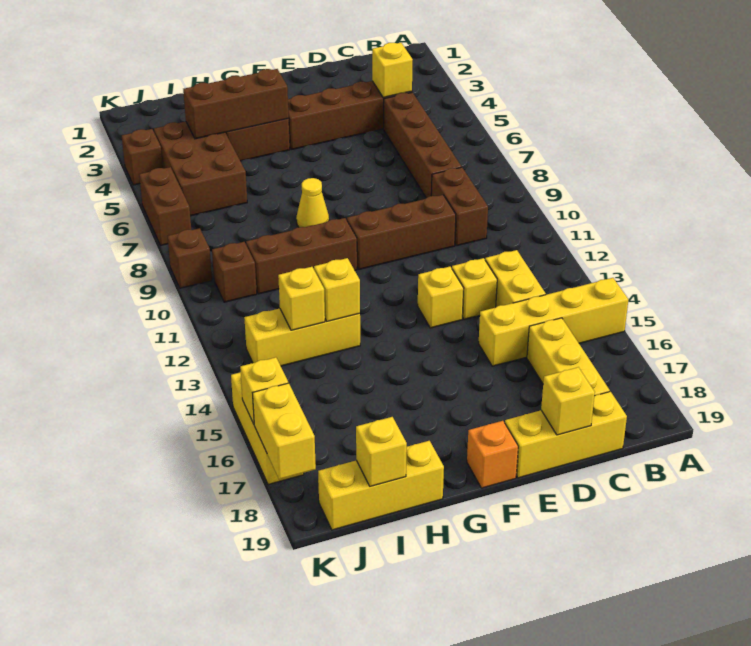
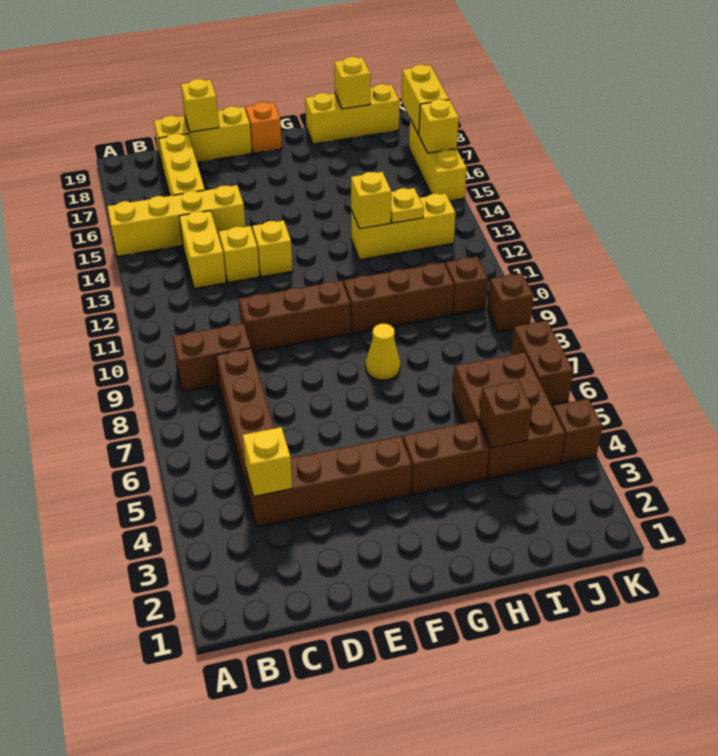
brown 1x2 brick [431,167,488,246] -> brown 1x2 brick turned to [173,323,251,391]
brown 1x3 brick [183,69,289,139] -> brown 1x1 brick [479,381,532,448]
yellow 1x1 brick [278,267,325,330] -> yellow 1x1 plate [391,188,424,223]

